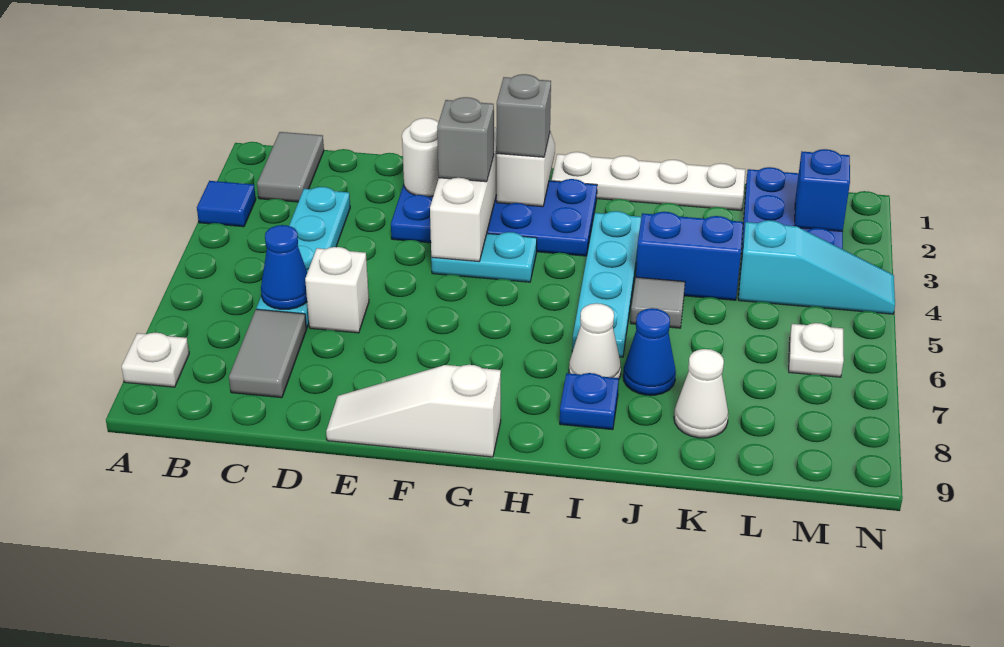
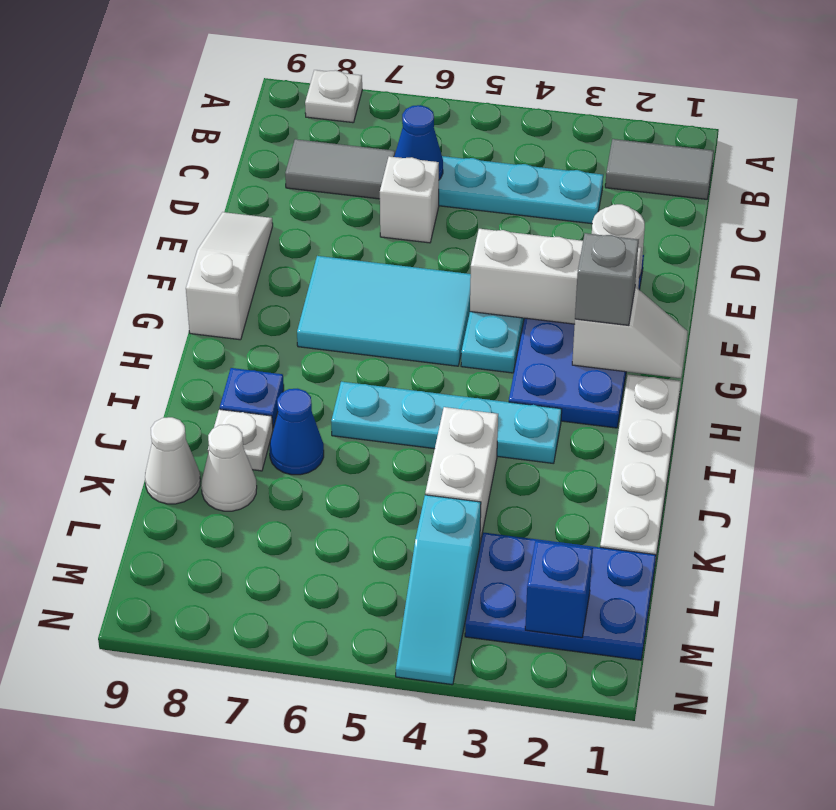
blue 1x1 tile [197,181,256,227] -> none
grey 1x1 brick [437,97,494,182] -> none
none -> cyan 2x3 tile [297,256,471,366]
white 1x1 cone [569,303,621,378] -> white 1x1 cone moved to [145,417,200,504]
blue 1x2 brick [636,212,743,300] -> white 1x2 brick [425,407,498,542]
grey 1x1 tile [631,277,685,328] -> none
white 1x1 plate [789,323,844,377] -> white 1x1 plate moved to [208,409,273,471]

